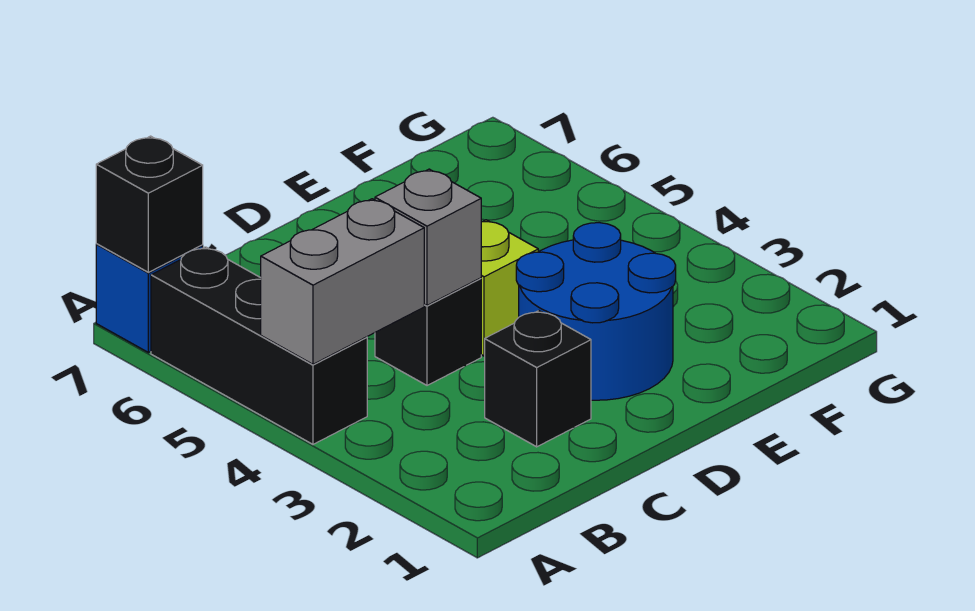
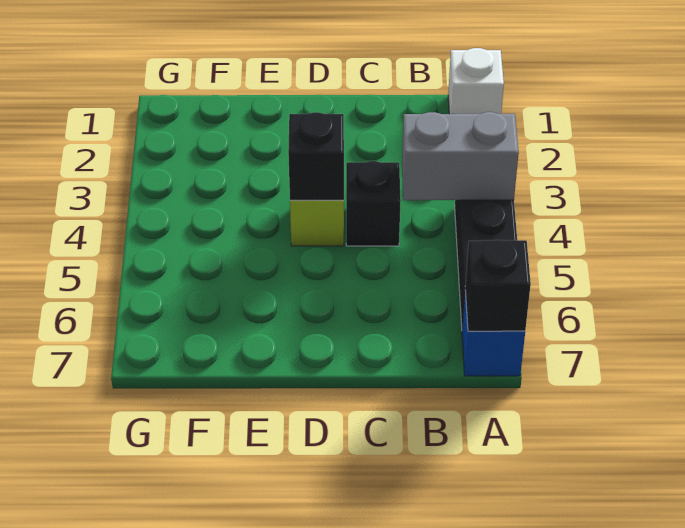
none -> white 1x1 brick [448,48,504,114]
black 1x1 brick [485,311,591,447] -> black 1x1 brick moved to [288,112,344,200]
grey 1x1 brick [375,169,481,305] -> none
blue 2x2 round brick [516,223,676,400] -> none

